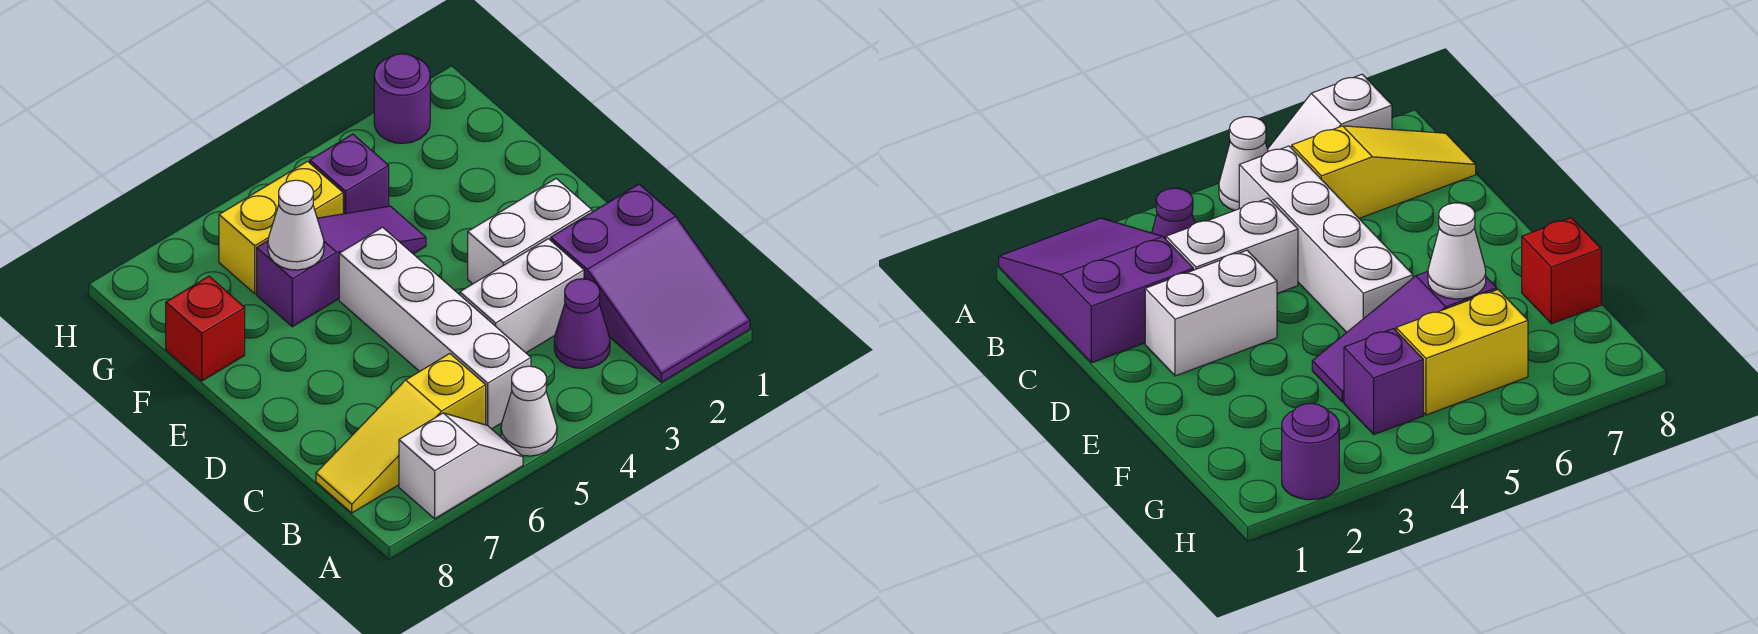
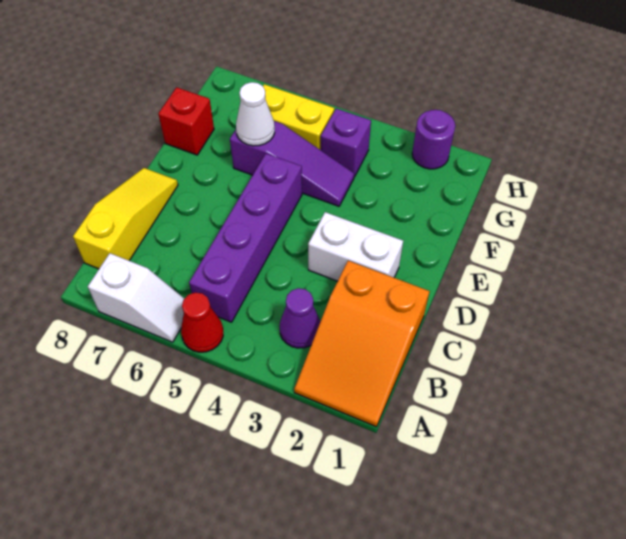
purple 2x3 slope [551,184,750,382] -> orange 2x3 slope [294,261,430,427]
white 1x1 cone [501,366,557,456] -> red 1x1 cone [181,292,223,352]
white 1x4 brick [339,227,531,429] -> purple 1x4 brick [189,154,302,322]
yellow 1x3 slope [316,354,486,513] -> yellow 1x3 slope turned to [73,168,178,269]
white 1x2 brick [460,239,584,353] -> none

